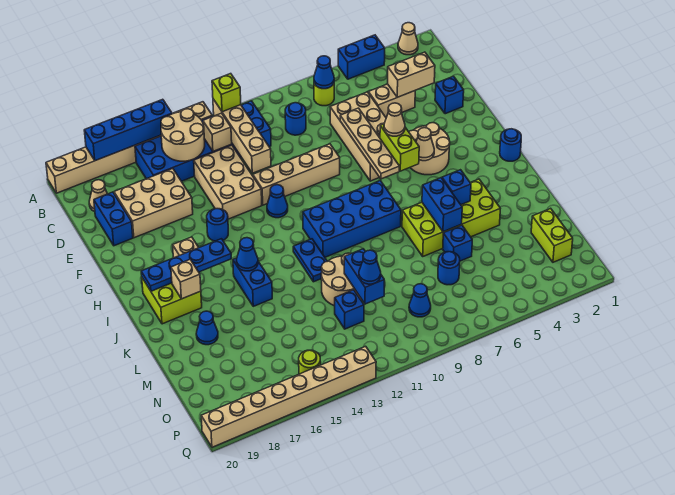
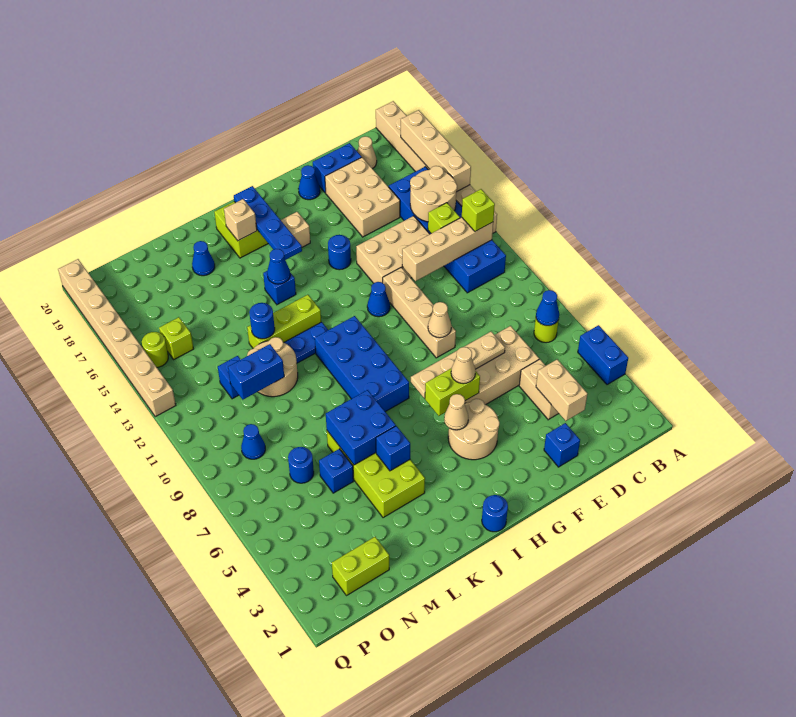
tan 1x1 cone [398,23,418,55] -> tan 1x1 cone moved to [428,302,451,338]
blue 1x4 brick [84,99,172,161] -> tan 1x4 brick [401,110,471,192]
blue 1x1 round brick [285,103,306,135] -> blue 1x1 round brick moved to [249,303,275,339]
tan 1x1 brick [203,113,232,151] -> lime 1x1 brick [428,203,460,233]
none -> lime 1x3 brick [247,295,321,348]
blue 1x2 brick [233,258,272,306] -> blue 1x1 brick [263,271,296,305]
blue 1x2 brick [422,178,462,232] -> blue 2x2 brick [326,390,396,465]
blue 1x1 cone [359,250,381,284] -> blue 1x1 cone moved to [298,165,320,200]
none -> lime 1x1 brick [159,317,194,359]

